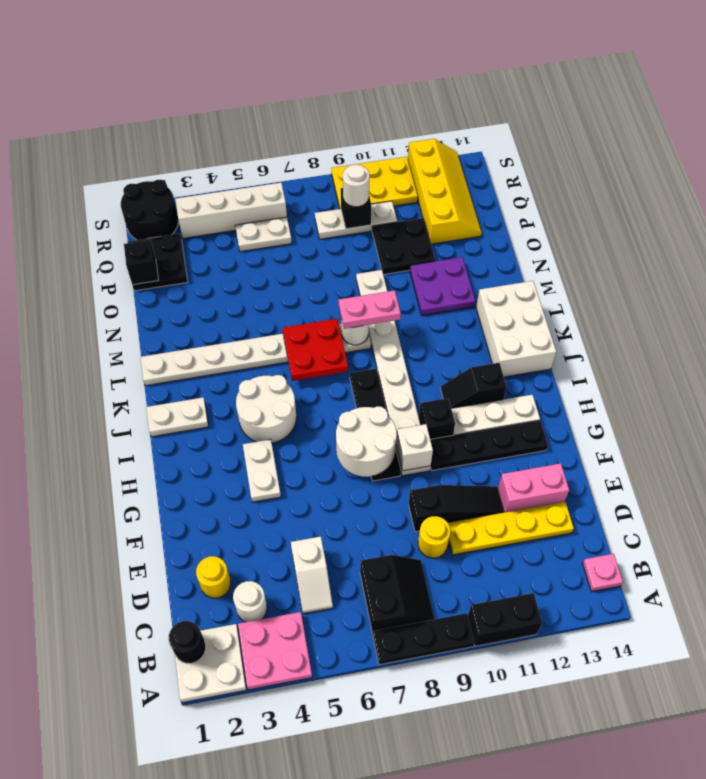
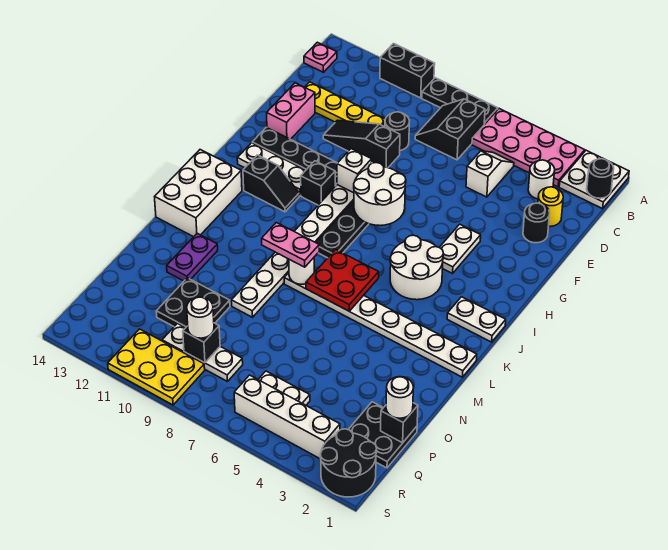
pink 2x2 plate [238,612,312,690] -> pink 2x4 plate [472,109,585,187]
yellow 1x1 round brick [418,516,451,558] -> black 1x1 round brick [385,112,409,151]
none -> black 1x1 round brick [523,203,550,243]
pink 1x2 brick [498,464,569,512] -> pink 1x2 brick turned to [267,83,315,139]
purple 2x2 plate [410,257,475,316] -> purple 1x2 plate [167,233,218,281]
none -> white 1x1 round brick [386,377,413,418]
yellow 2x4 slope [408,139,482,244] -> none

